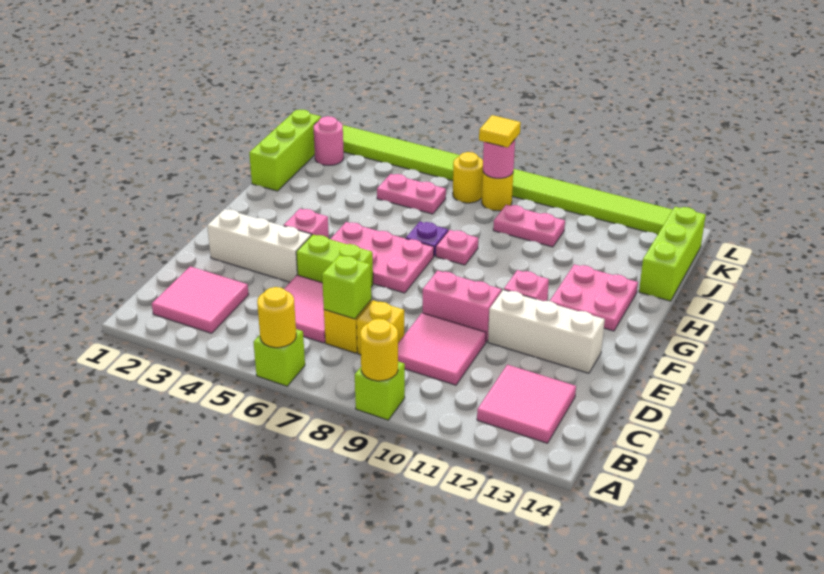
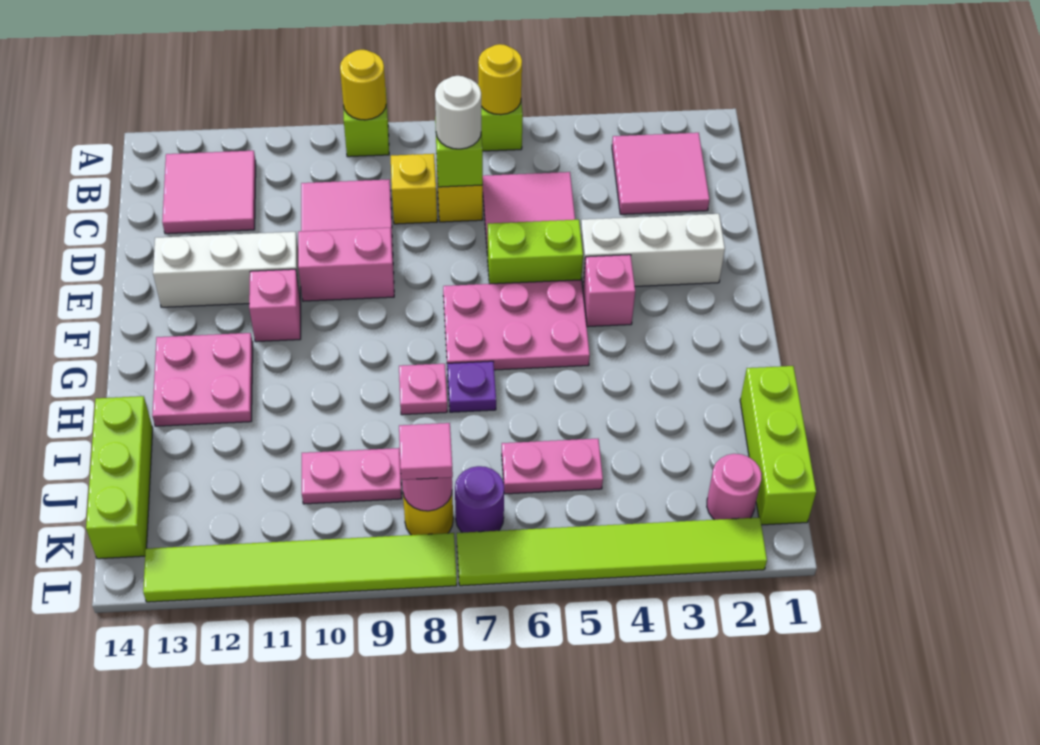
none -> white 1x1 round brick [435,76,481,149]
yellow 1x1 round brick [453,152,483,203] -> purple 1x1 round brick [455,466,504,532]
yellow 1x1 tile [479,115,521,148] -> pink 1x1 tile [399,423,453,480]

